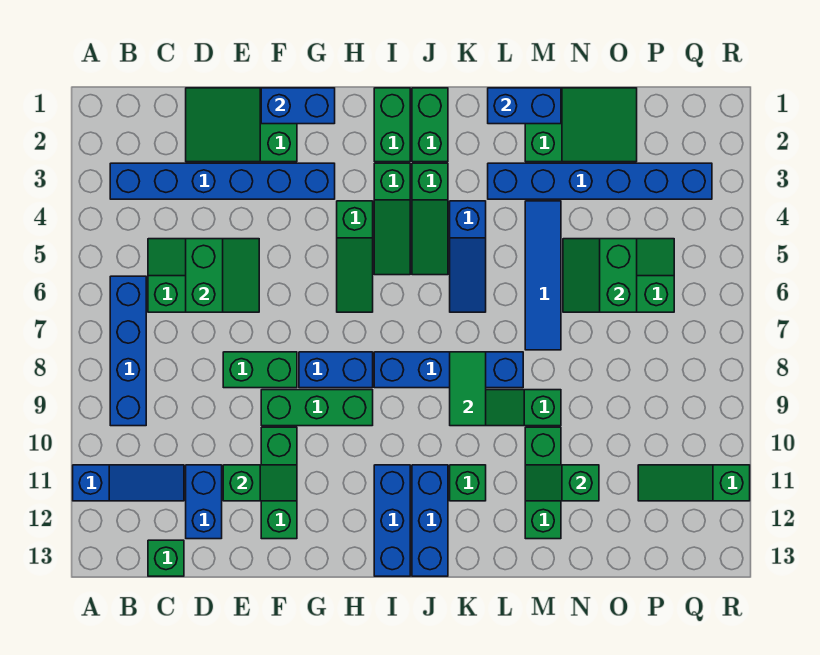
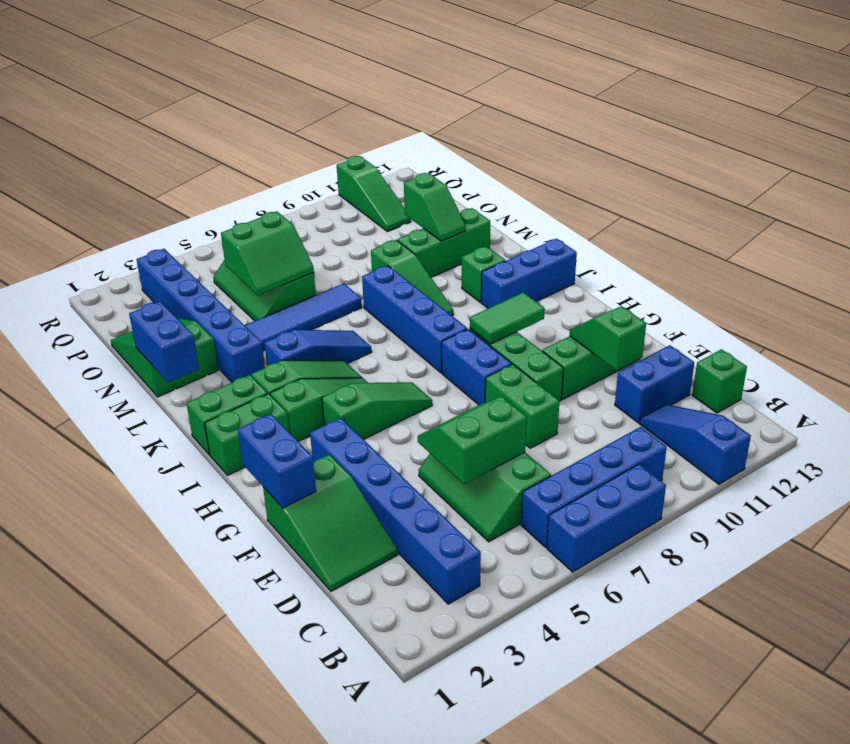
blue 1x3 brick [374,465,410,576] -> blue 1x3 brick moved to [547,464,666,572]
green 1x2 tile [450,352,486,426] -> green 1x2 tile moved to [470,292,545,344]

